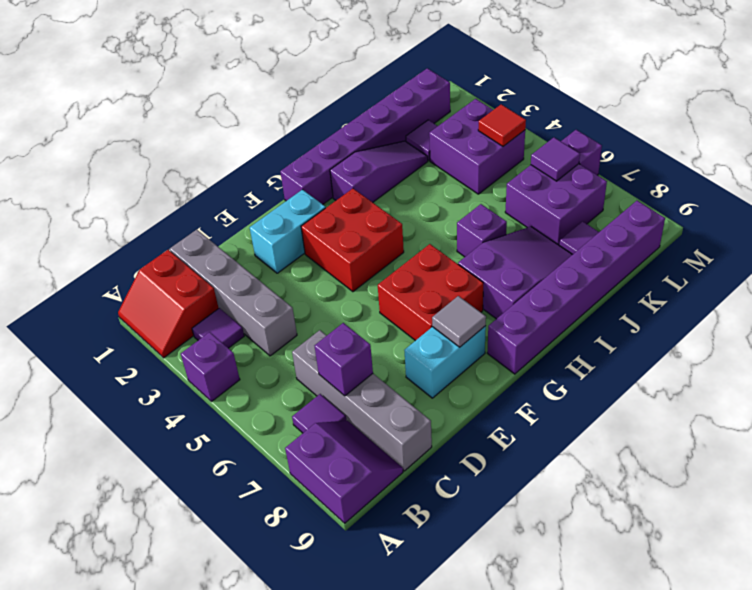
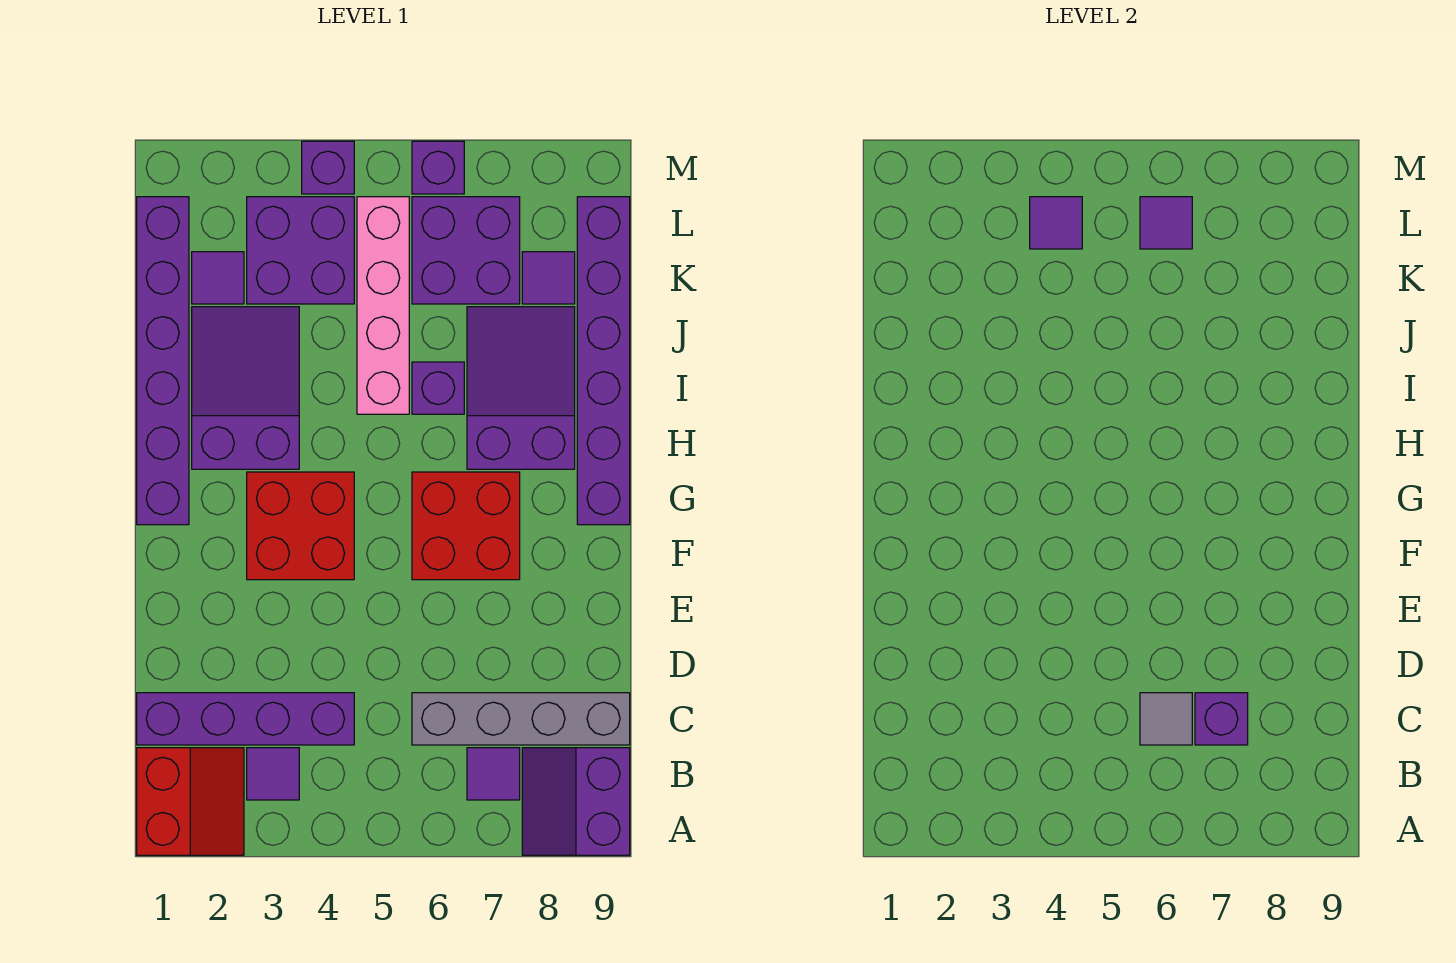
red 2x2 slope [118,250,219,358] -> red 2x2 slope turned to [137,748,244,855]
purple 1x1 brick [181,332,240,402] -> purple 1x1 brick moved to [302,141,354,194]
purple 2x2 slope [285,421,403,523] -> purple 2x2 slope turned to [522,748,630,855]
grey 1x4 brick [170,230,297,356] -> purple 1x4 brick [137,693,354,745]
cyan 1x2 brick [250,189,326,273] -> none
cyan 1x2 brick [404,326,486,398] -> none
grey 1x1 tile [432,296,486,347] -> grey 1x1 tile moved to [1140,693,1192,745]
purple 1x3 slope [330,141,428,202] -> purple 2x3 slope [192,307,299,469]
none -> pink 1x4 brick [357,197,409,414]
red 1x1 tile [478,104,526,146] -> purple 1x1 tile [1030,197,1082,249]

